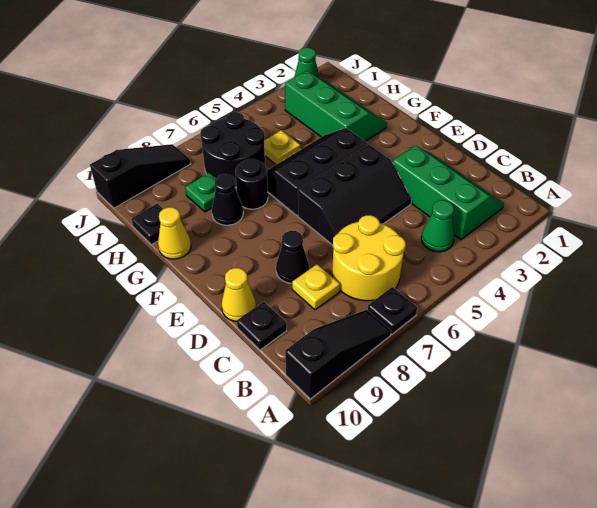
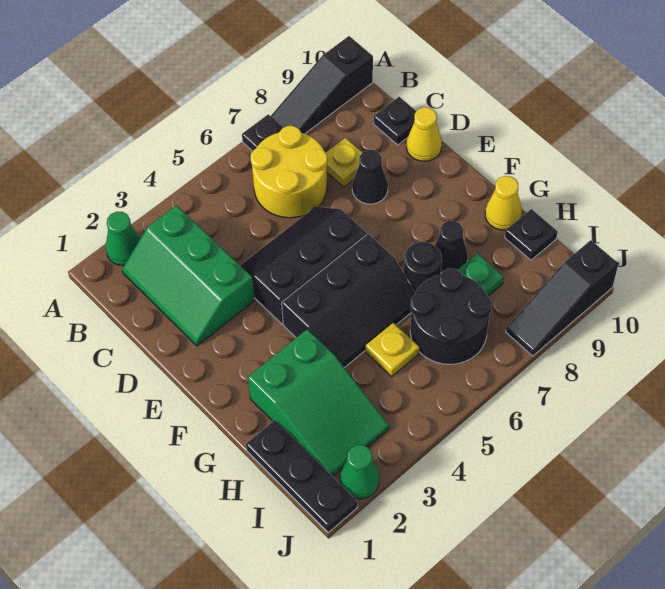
green 1x1 cone [421,200,454,252] -> green 1x1 cone moved to [106,212,140,266]
green 2x3 slope [285,71,387,141] -> green 2x3 slope turned to [248,329,389,477]
none -> black 1x3 plate [246,420,357,532]

